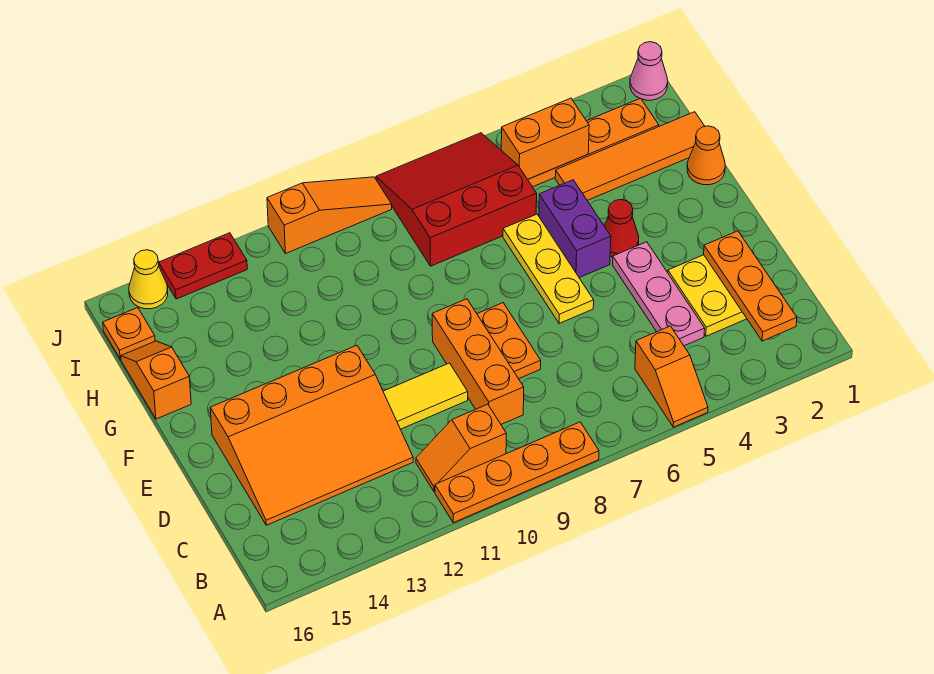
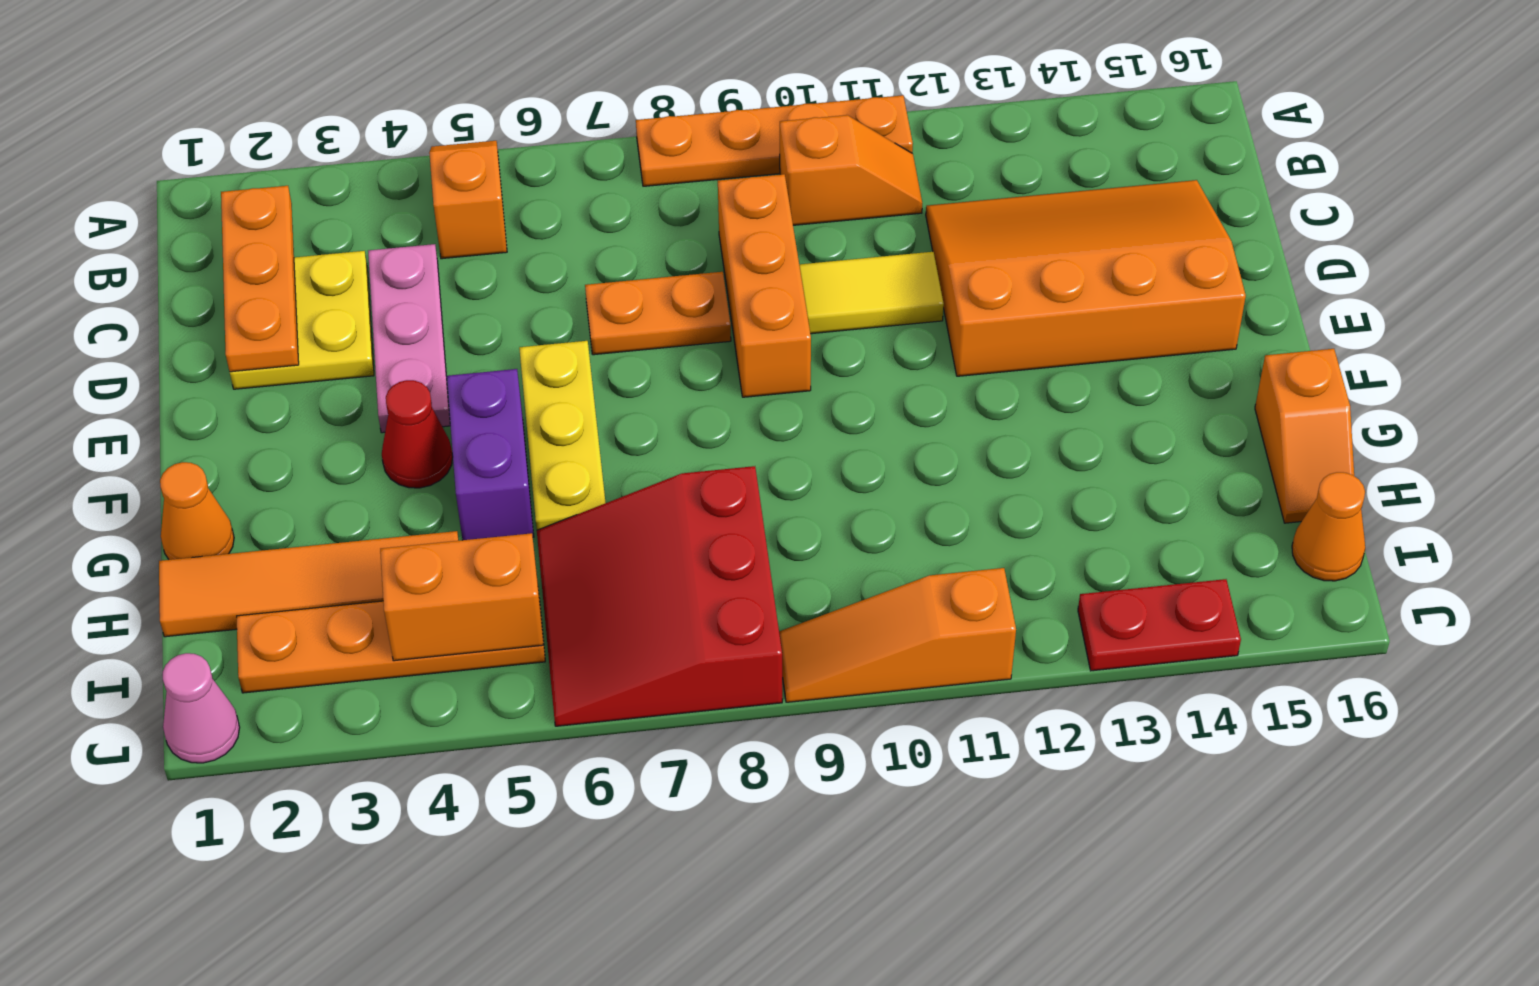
orange 1x2 plate [477,303,541,379] -> orange 1x2 plate turned to [585,272,731,355]
red 3x3 slope [376,133,537,266] -> red 3x3 slope turned to [537,466,782,726]
orange 1x1 plate [103,308,155,359] -> orange 1x1 cone [1292,472,1365,581]
yellow 1x1 cone [129,250,168,309] -> none

